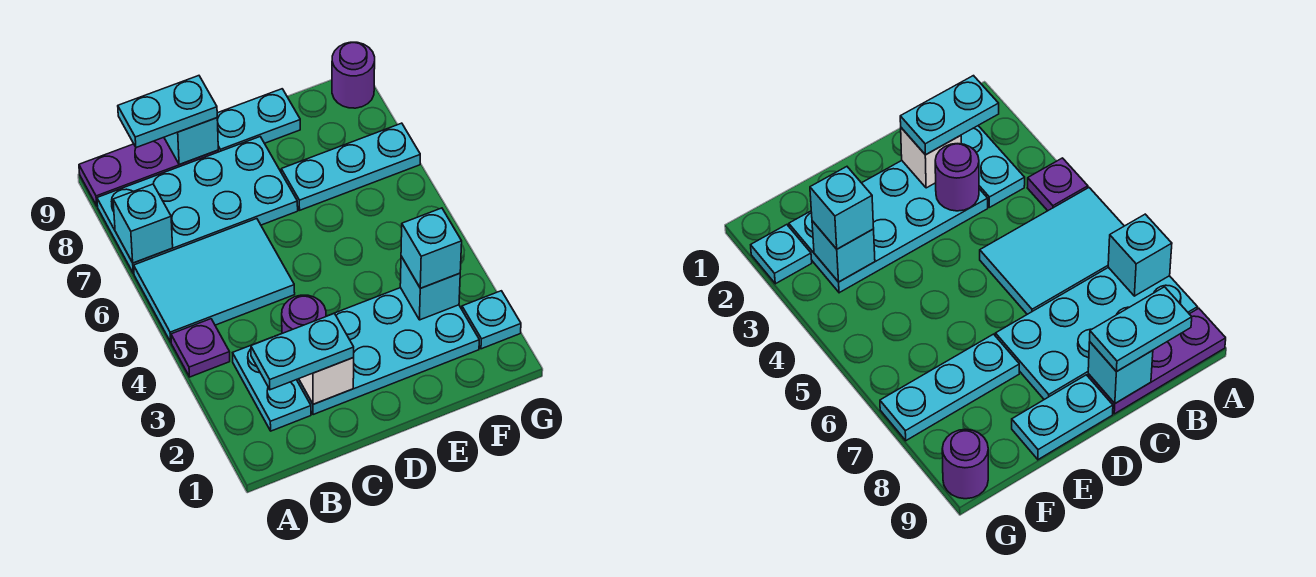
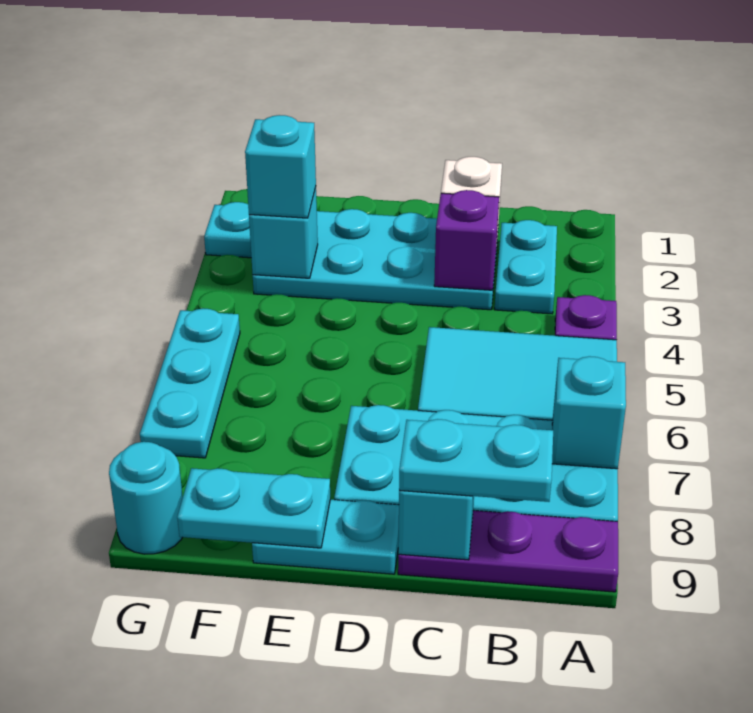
cyan 1x2 plate [251,313,354,390] -> cyan 1x2 plate moved to [177,468,330,548]
purple 1x1 round brick [282,295,326,333] -> purple 1x1 brick [434,190,499,290]
cyan 1x3 plate [281,123,420,210] -> cyan 1x3 plate turned to [140,308,240,458]
purple 1x1 round brick [332,42,375,108] -> cyan 1x1 round brick [109,442,183,554]

